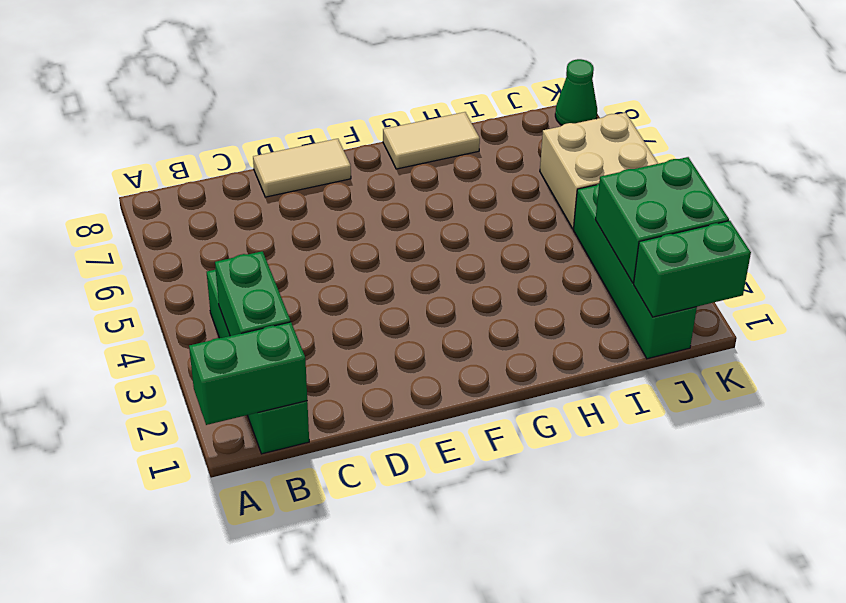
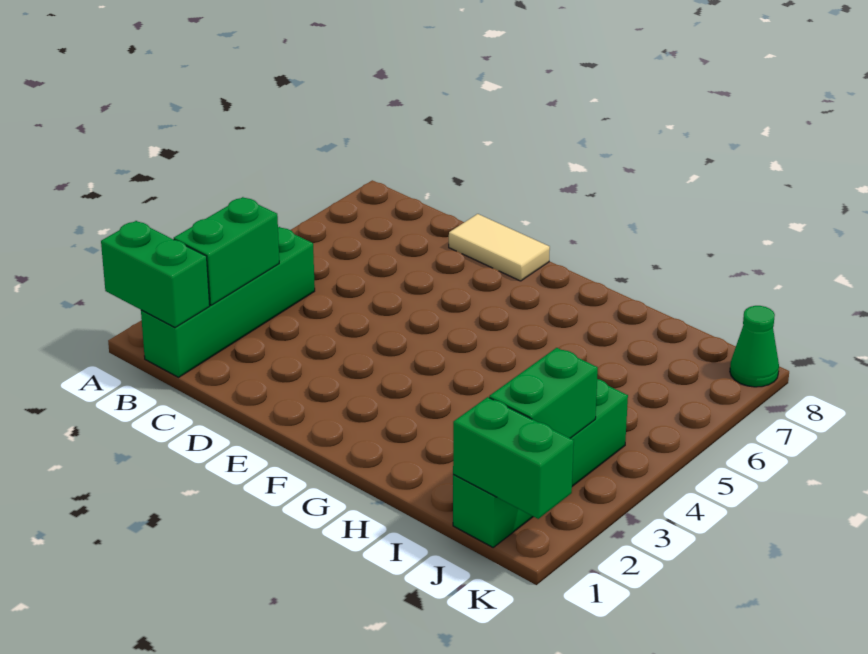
tan 1x2 tile [383,112,480,169] -> none
green 2x2 brick [595,157,729,283] -> green 1x2 brick [489,348,598,438]
tan 2x2 brick [540,113,658,229] -> none

